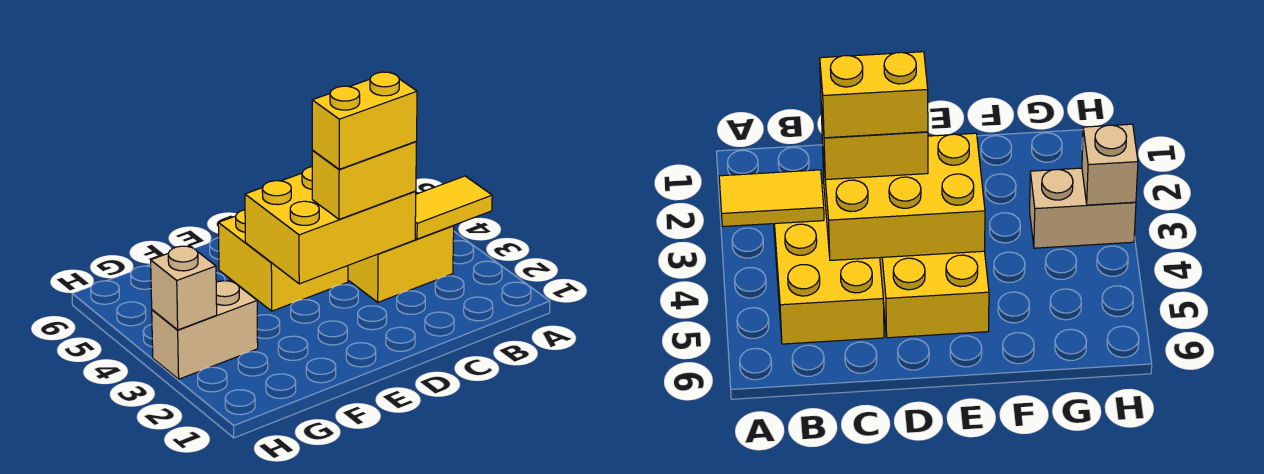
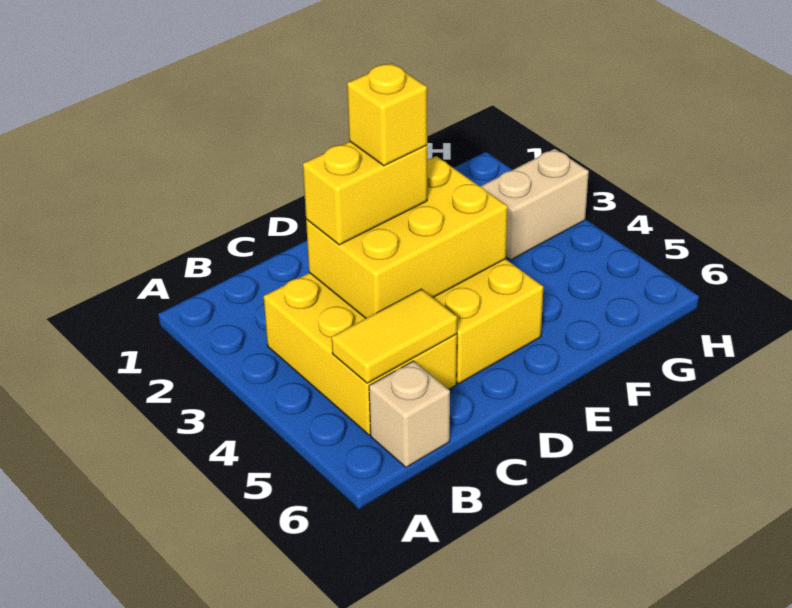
yellow 1x2 tile [415,176,492,239] -> yellow 1x2 tile moved to [332,289,457,383]
yellow 1x2 brick [312,72,417,169] -> yellow 1x1 brick [347,63,427,166]
tan 1x1 brick [151,246,217,330] -> tan 1x1 brick moved to [369,361,450,467]

